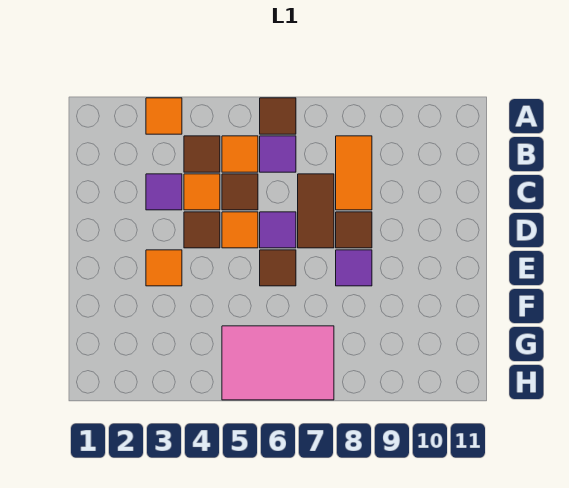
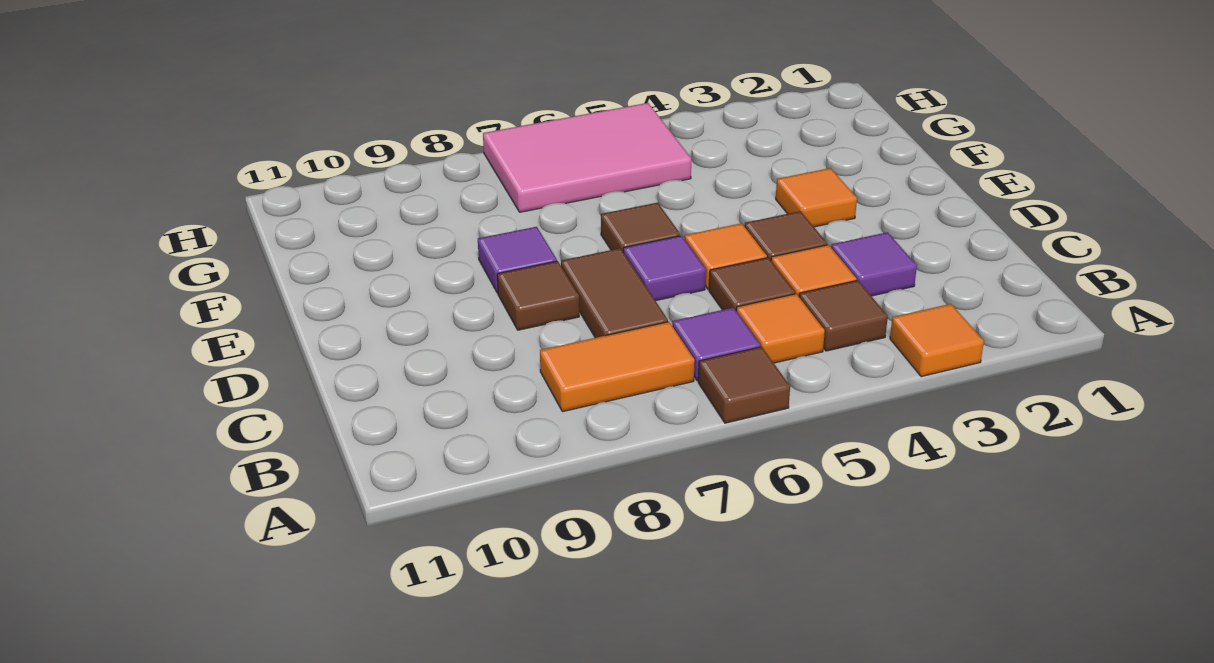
orange 1x2 tile [336,136,372,210] -> orange 1x2 tile turned to [540,322,695,412]

